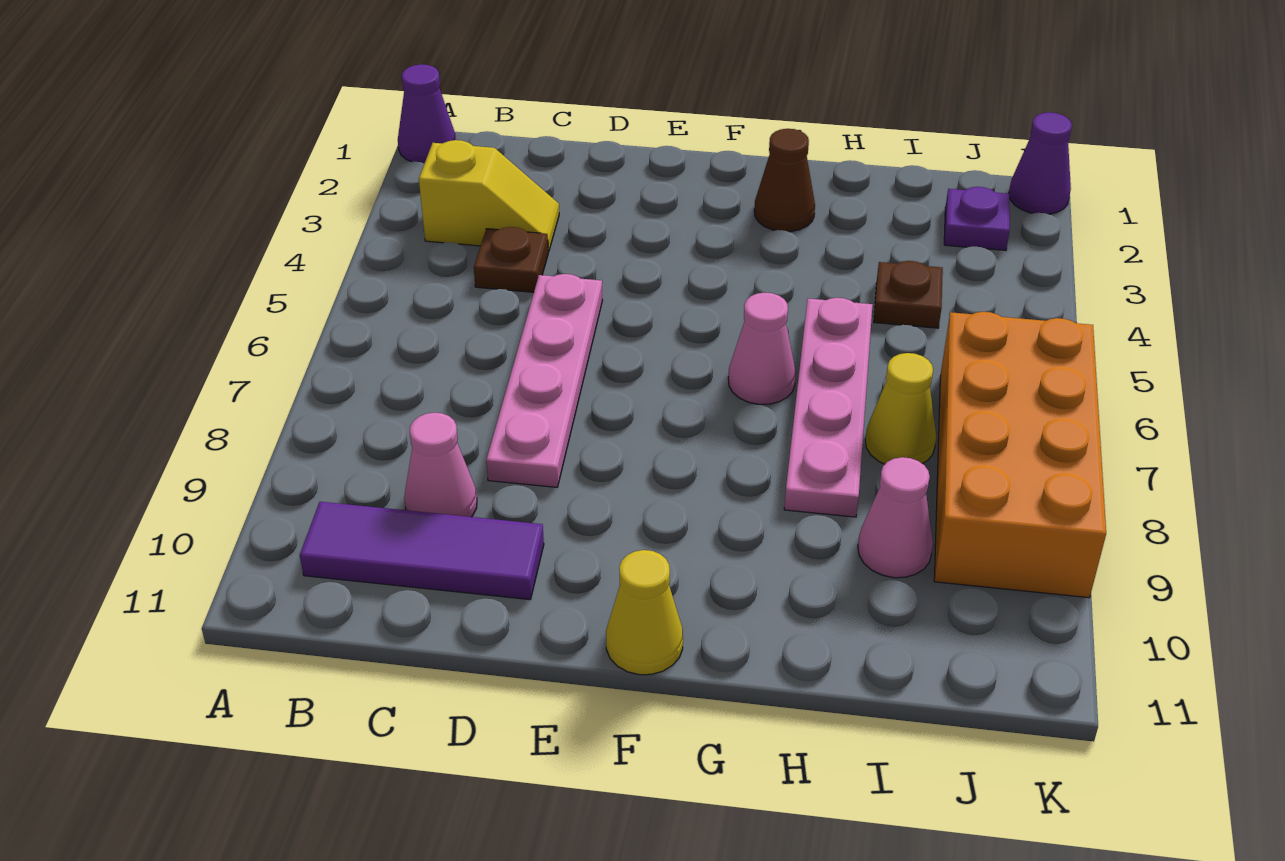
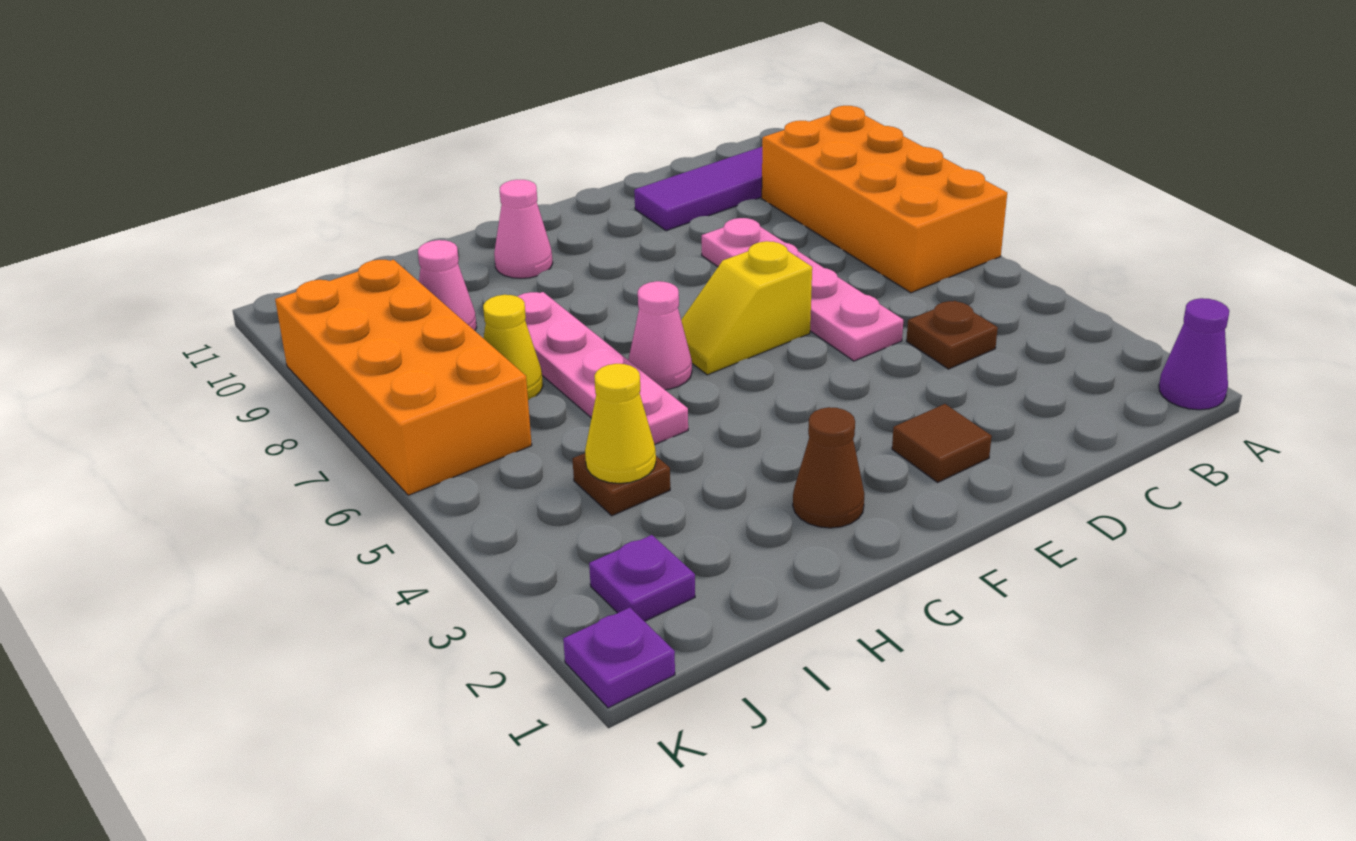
none -> orange 2x4 brick [762,106,1007,293]
yellow 1x2 slope [419,140,559,252] -> yellow 1x2 slope moved to [681,241,812,375]
pink 1x1 cone [404,413,477,517] -> pink 1x1 cone moved to [494,180,553,278]
none -> brown 1x1 tile [892,404,992,482]
yellow 1x1 cone [606,550,683,675] -> yellow 1x1 cone moved to [585,364,656,483]
purple 1x1 cone [1009,112,1072,214] -> purple 1x1 plate [563,607,675,708]

